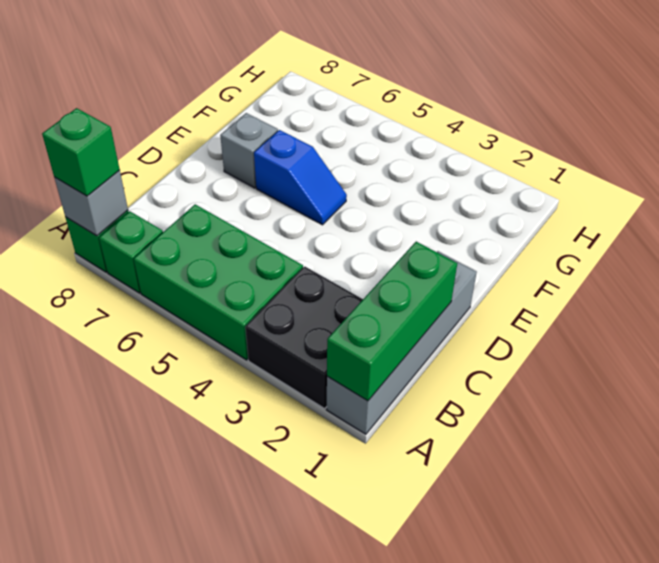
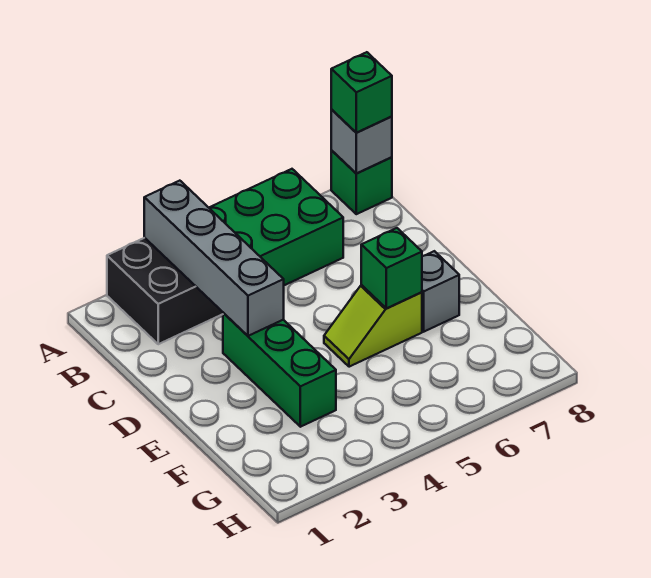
grey 1x4 brick [327,251,477,434] -> grey 1x4 brick moved to [144,181,284,336]
green 1x3 brick [327,242,457,401] -> green 1x3 brick moved to [223,313,336,427]
green 1x1 brick [99,211,163,293] -> green 1x1 brick moved to [361,228,422,308]
blue 1x2 slope [254,130,347,225] -> lime 1x2 slope [324,285,422,367]

